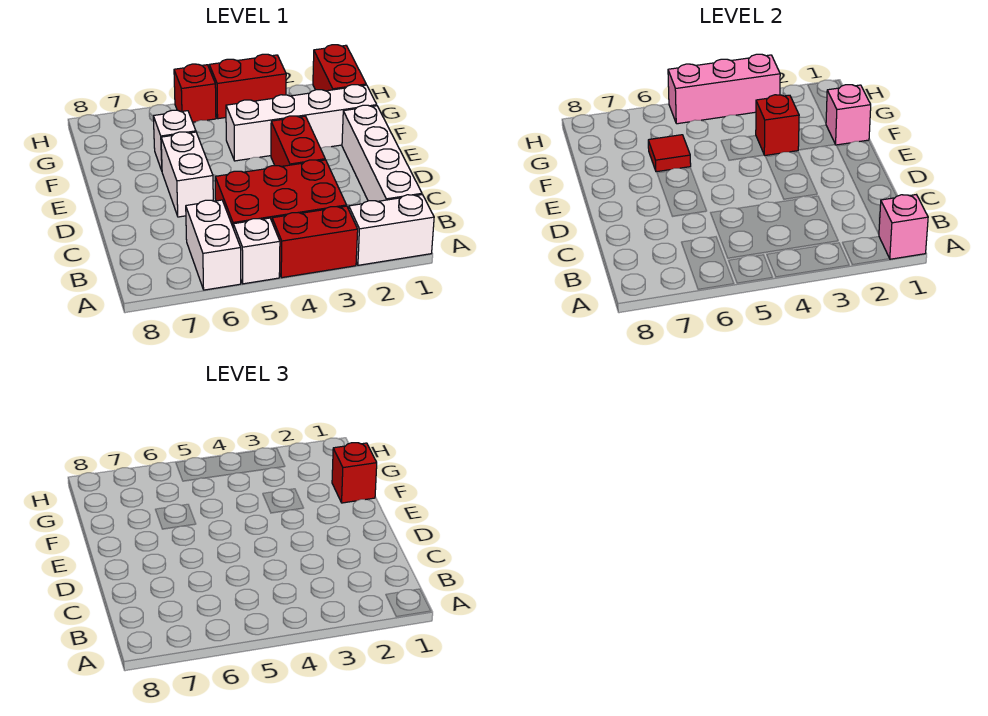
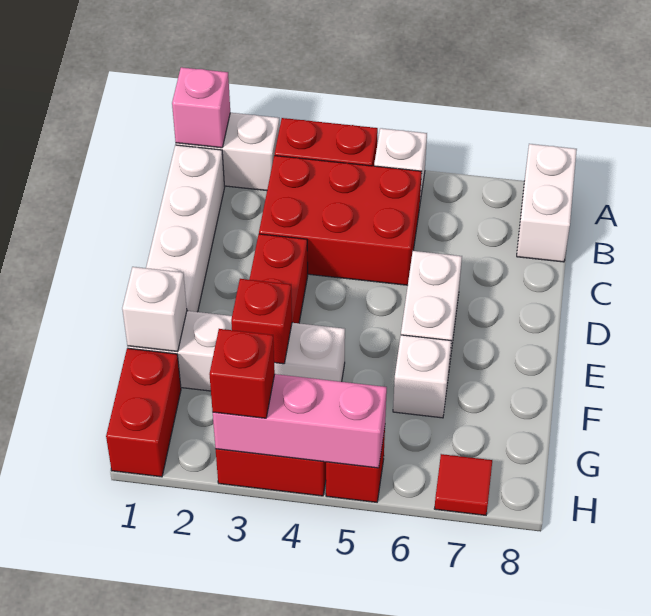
white 1x2 brick [186,200,241,290] -> white 1x2 brick moved to [517,144,577,262]
pink 1x1 brick [826,85,871,145] -> white 1x1 brick [122,267,187,352]
red 1x1 brick [332,443,377,503] -> red 1x1 brick moved to [209,329,275,418]
red 1x1 tile [648,135,691,172] -> red 1x1 tile moved to [434,454,492,515]

